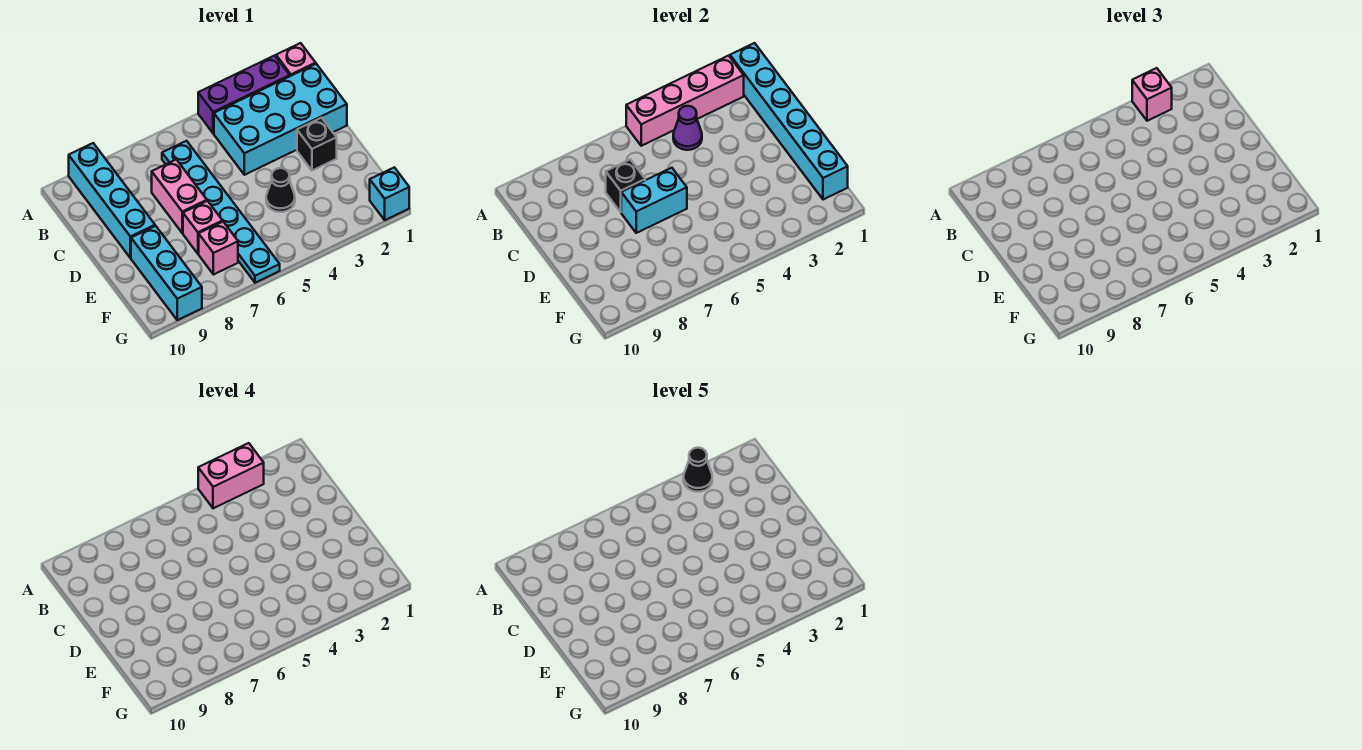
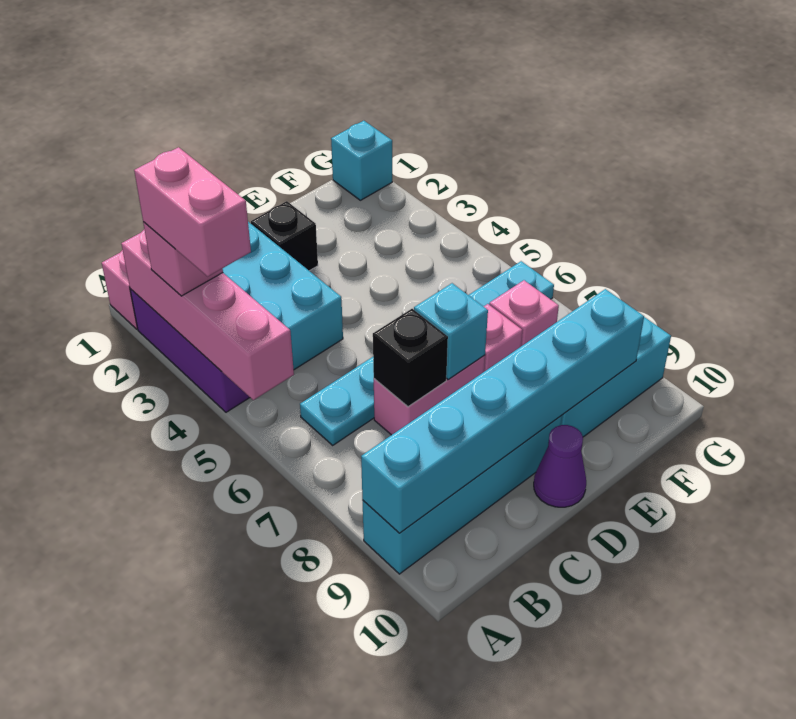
cyan 1x6 brick [730,43,848,200] -> cyan 1x6 brick moved to [361,289,644,533]
black 1x1 cone [684,448,712,492] -> none
purple 1x1 cone [673,106,702,150] -> purple 1x1 cone moved to [534,425,586,507]
cyan 1x2 brick [621,168,687,233] -> cyan 1x1 brick [414,283,488,380]
black 1x1 cone [266,168,295,212] -> none

